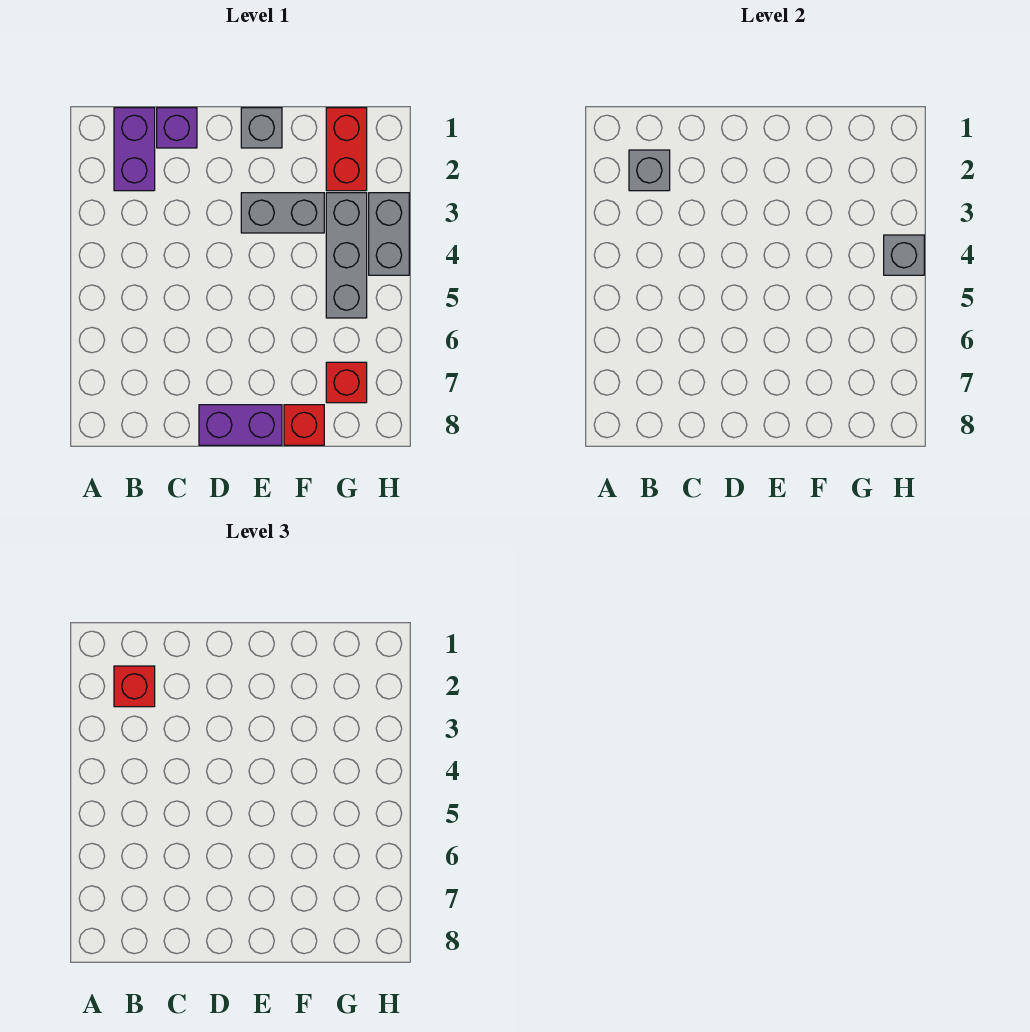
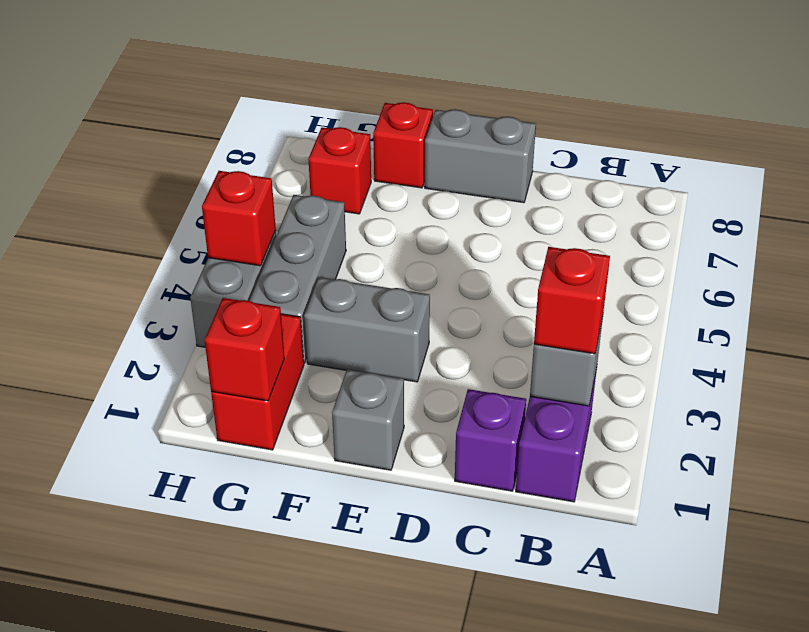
purple 1x2 brick [199,405,282,445] -> grey 1x2 brick [425,109,536,203]
none -> red 1x1 brick [205,298,284,401]
grey 1x1 brick [884,235,924,275] -> red 1x1 brick [202,171,276,266]

